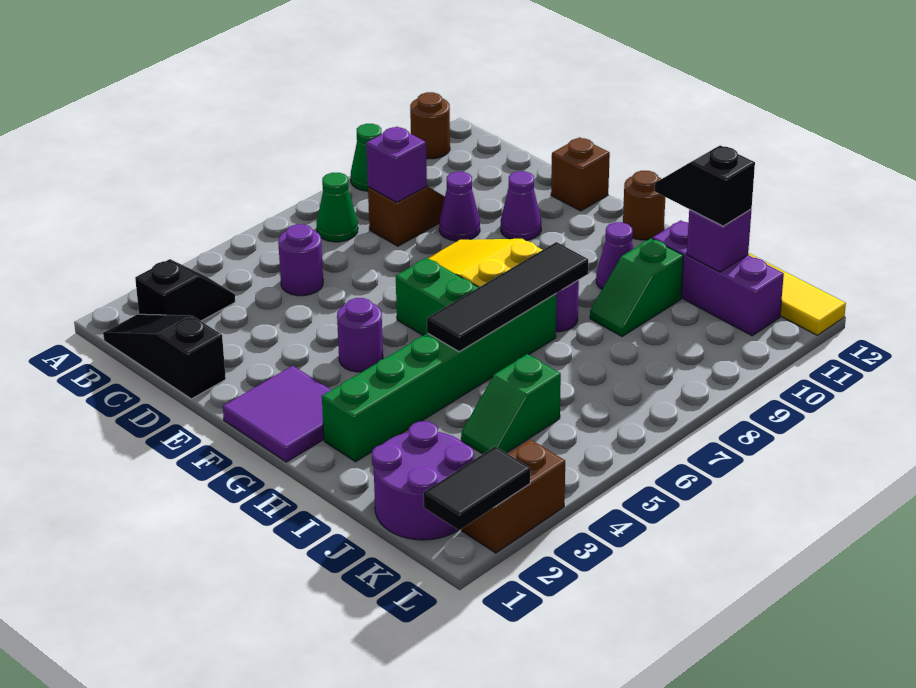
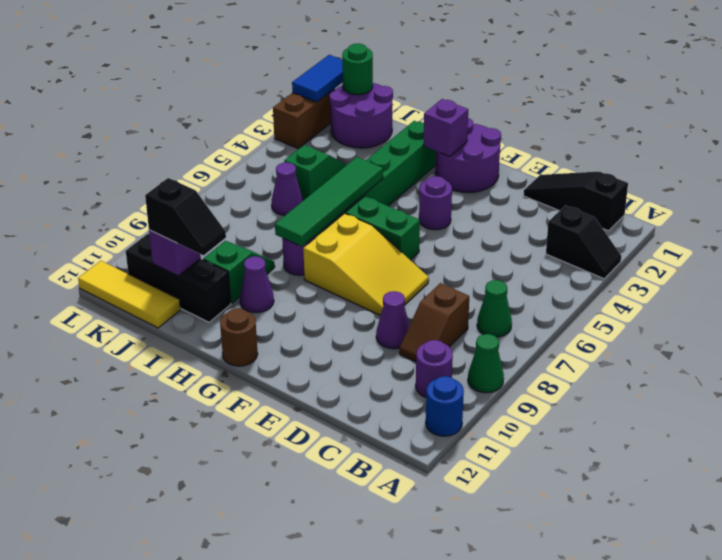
brown 1x1 round brick [410,92,450,159] -> blue 1x1 round brick [426,376,464,436]
black 1x3 slope [103,314,226,399] -> black 1x3 slope turned to [523,172,628,231]
black 1x2 slope [135,259,235,321] -> black 1x2 slope turned to [546,205,621,279]
purple 1x1 round brick [278,224,323,296] -> purple 1x1 round brick moved to [416,340,453,397]
purple 1x1 brick [366,127,427,202] -> purple 1x1 brick moved to [424,99,468,157]
purple 1x1 cone [501,171,541,240] -> purple 1x1 cone moved to [272,162,303,215]
brown 1x1 brick [551,137,610,211] -> none
purple 2x2 tile [223,366,331,462] -> purple 2x2 round brick [435,118,501,192]
black 1x4 tile [427,242,588,352] -> green 1x4 tile [275,157,383,247]
purple 1x3 brick [652,220,784,336] -> black 1x3 brick [126,234,231,322]
none -> green 1x1 round brick [342,43,373,95]
black 1x2 tile [424,446,530,530] -> blue 1x2 tile [292,55,343,102]

